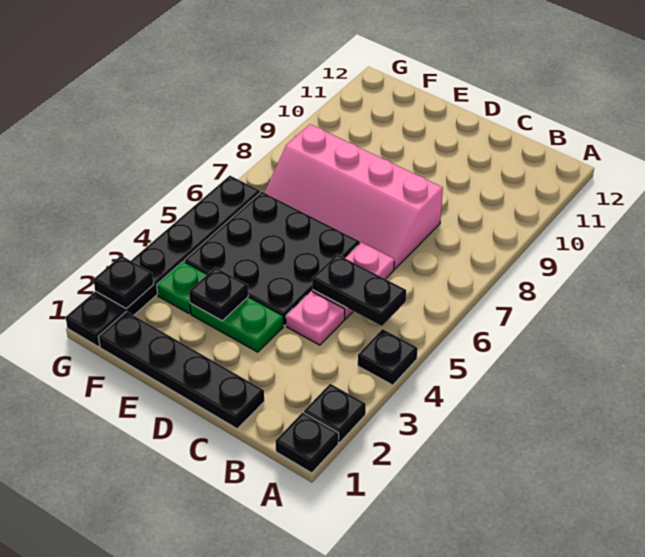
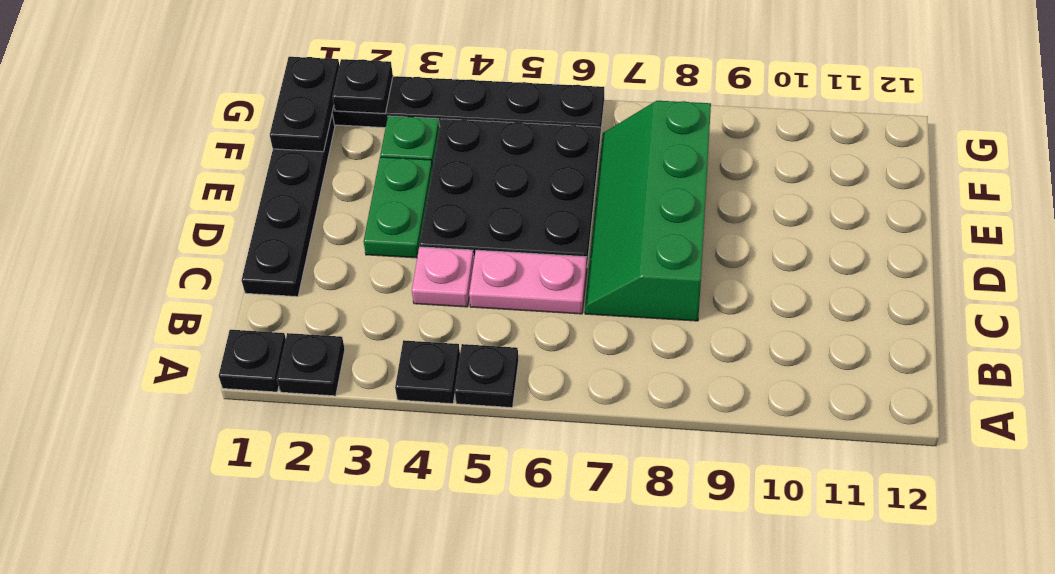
black 1x2 plate [312,254,406,326] -> black 1x2 plate moved to [270,57,339,152]
pink 2x4 slope [264,124,443,269] -> green 2x4 slope [585,101,711,321]
black 1x1 plate [189,267,248,321] -> black 1x1 plate moved to [455,344,519,408]

